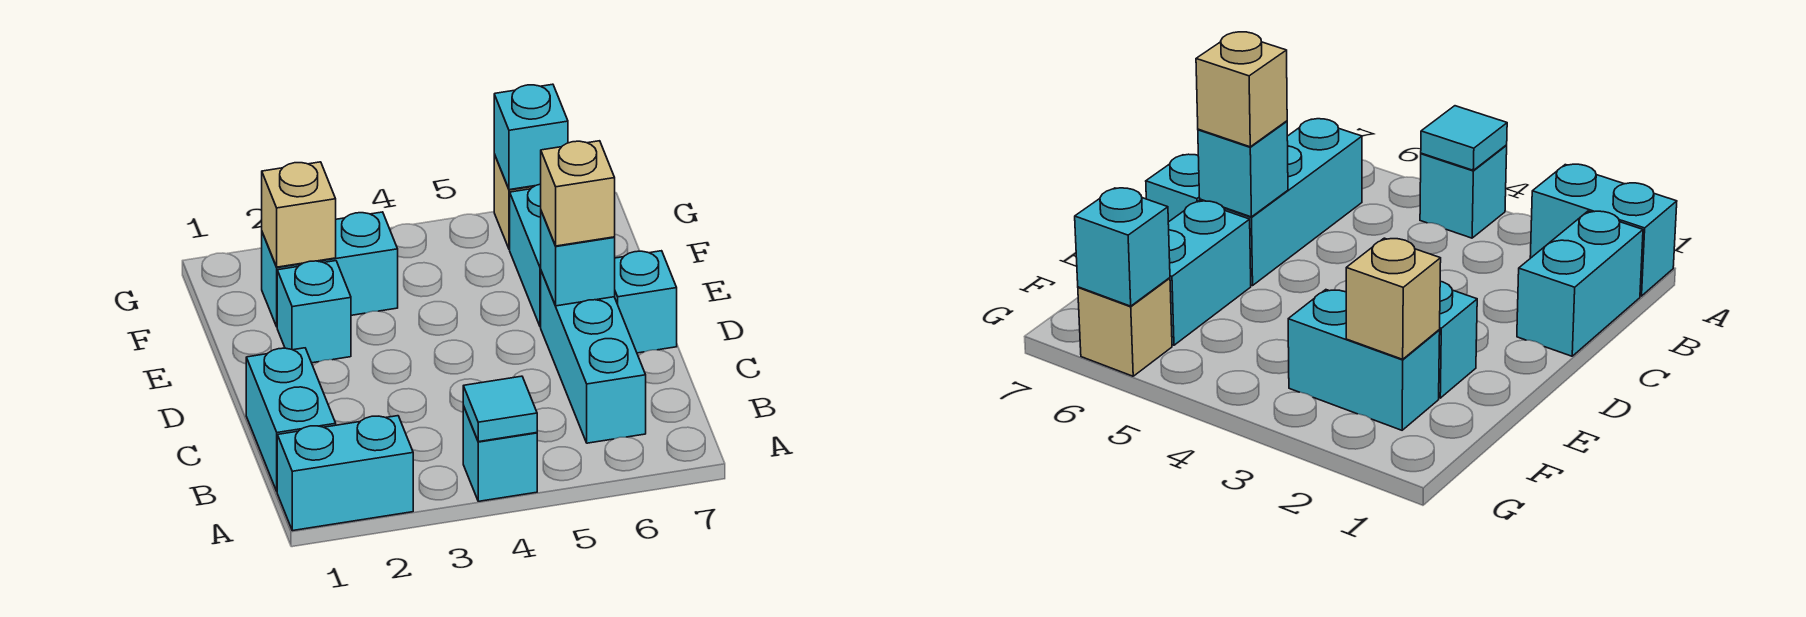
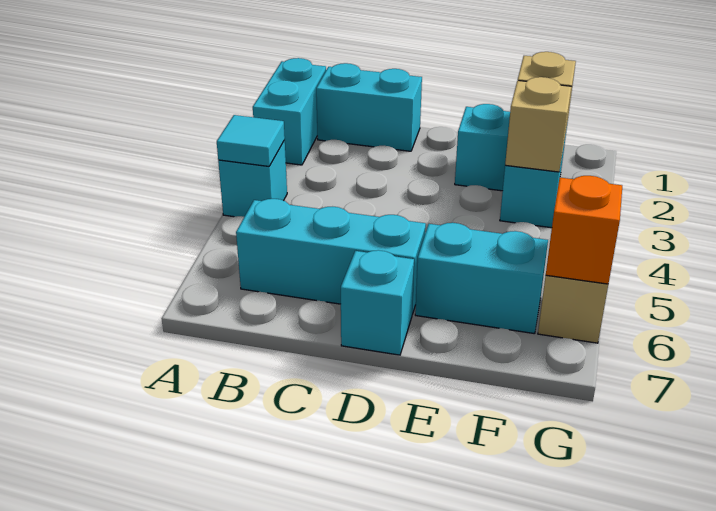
cyan 1x1 brick [541,211,615,306] -> none
tan 1x1 brick [541,141,615,246] -> tan 1x1 brick moved to [505,77,572,172]
cyan 1x1 brick [494,84,568,190] -> orange 1x1 brick [546,176,622,284]

